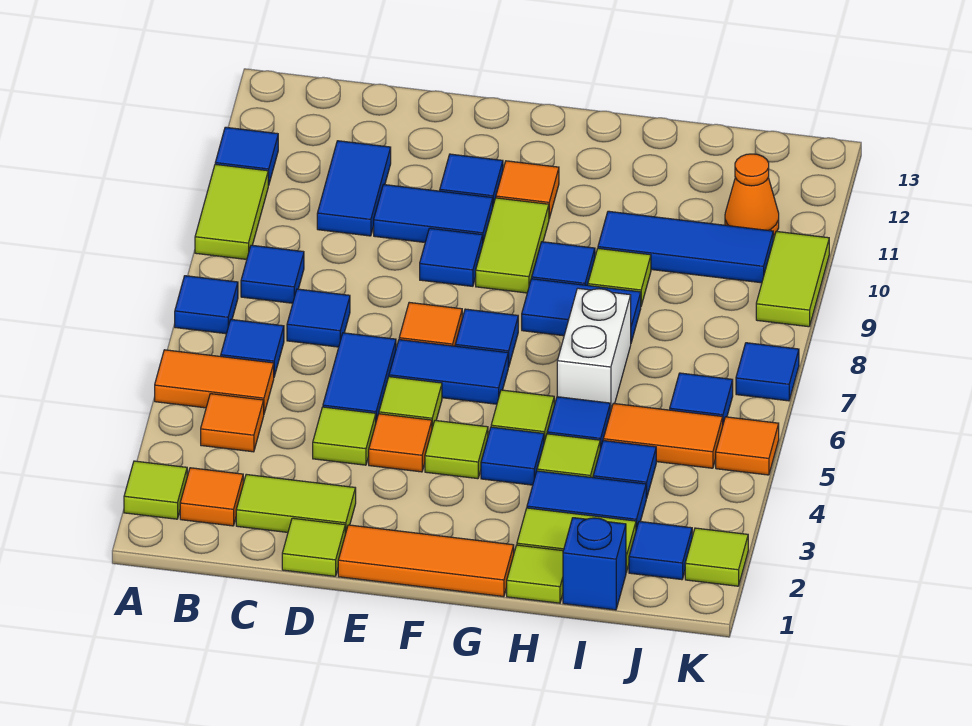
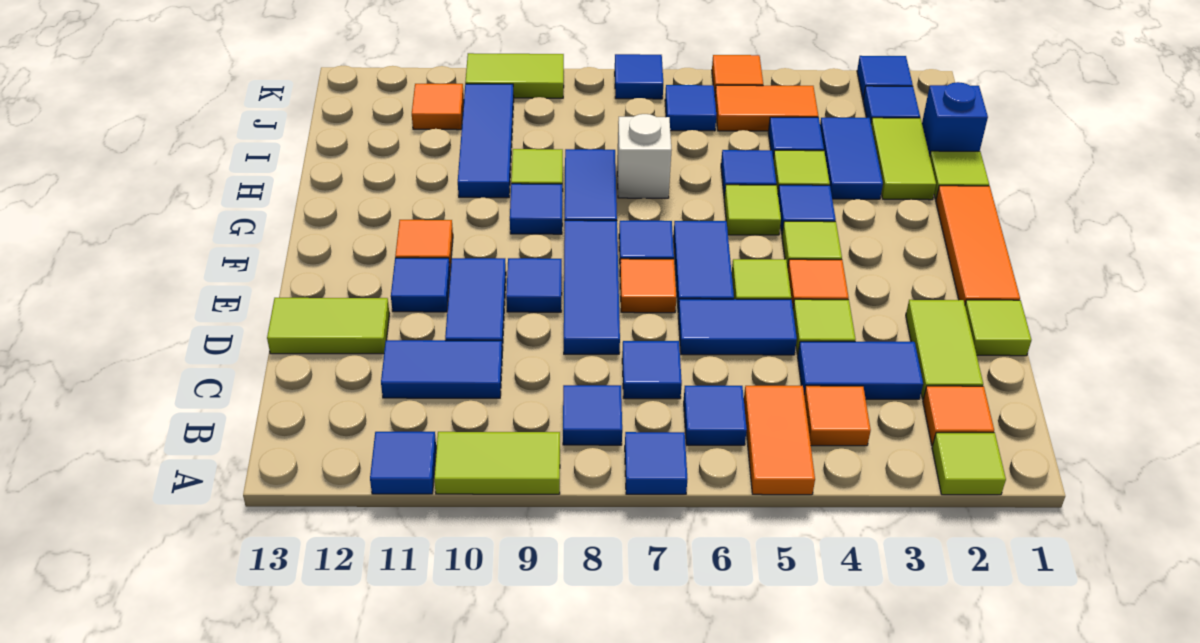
none -> blue 1x2 tile [798,342,923,399]
none -> blue 1x3 tile [564,220,620,354]
lime 1x2 tile [476,198,549,293] -> lime 1x2 tile moved to [267,298,390,354]
white 1x2 brick [557,288,631,412] -> white 1x1 brick [617,114,672,198]
orange 1x2 tile [603,403,723,468] -> orange 1x2 tile turned to [715,85,818,131]
orange 1x1 cone [725,154,779,236] -> orange 1x1 tile [412,84,464,130]
lime 1x1 tile [685,528,748,586] -> blue 1x1 tile [857,56,913,99]

